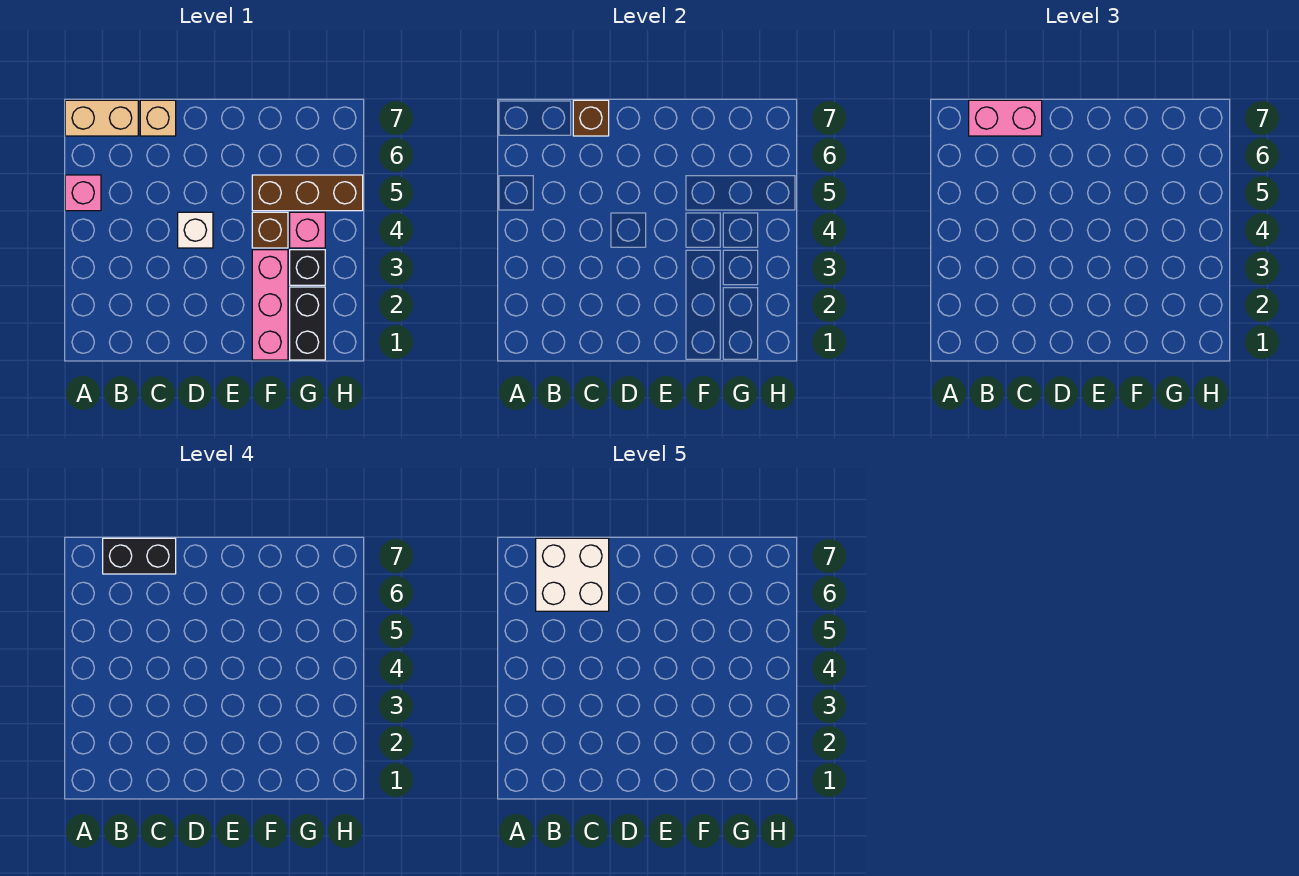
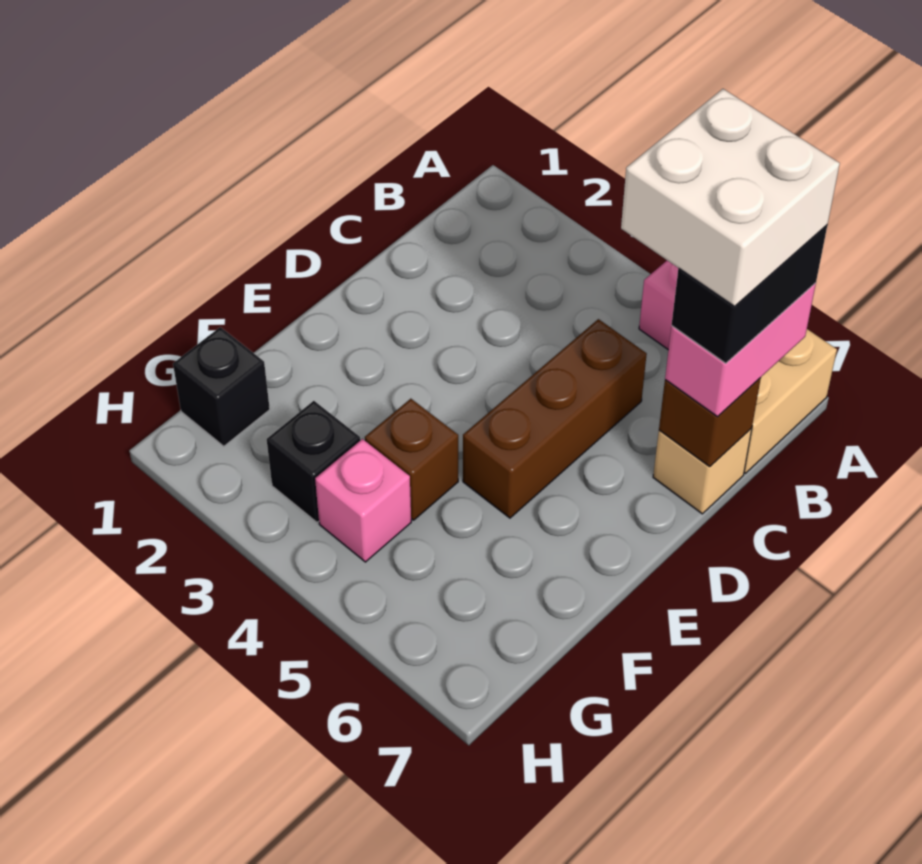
white 1x1 brick [178,212,213,248] -> none
pink 1x3 brick [252,250,288,360] -> none
brown 1x3 brick [252,175,363,211] -> brown 1x3 brick moved to [463,319,647,518]
black 1x2 brick [290,287,325,360] -> black 1x1 brick [173,327,270,446]

